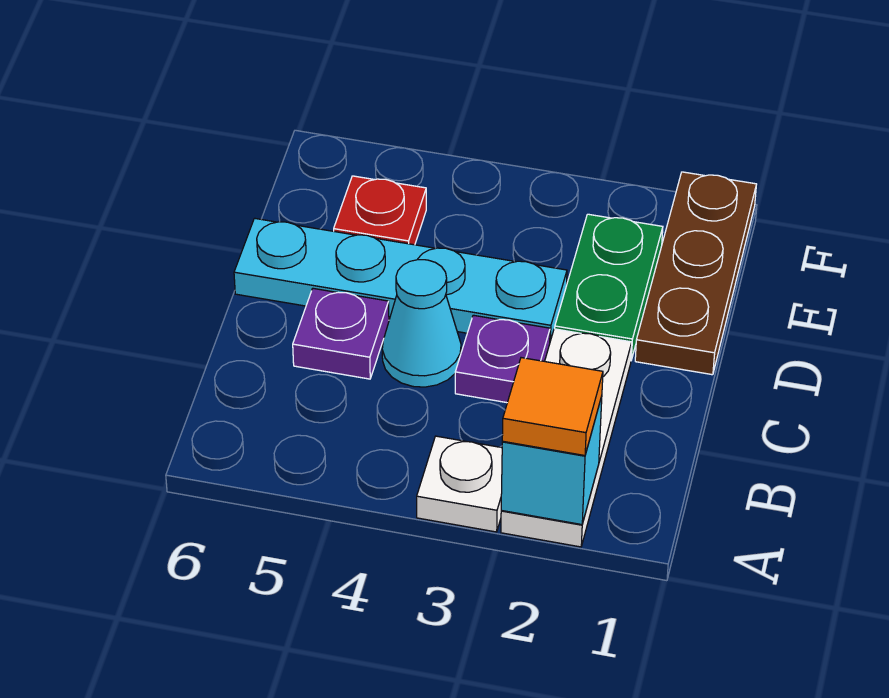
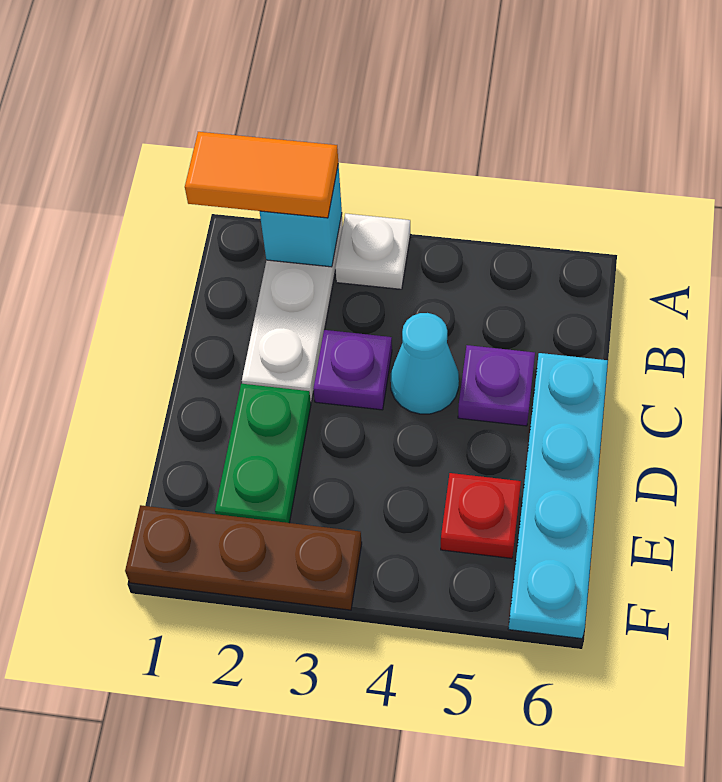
orange 1x1 tile [502,358,603,455] -> orange 1x2 tile [185,132,338,218]
brown 1x3 plate [635,172,757,375] -> brown 1x3 plate turned to [125,505,362,610]
cyan 1x4 plate [234,218,567,341] -> cyan 1x4 plate turned to [508,353,608,639]

